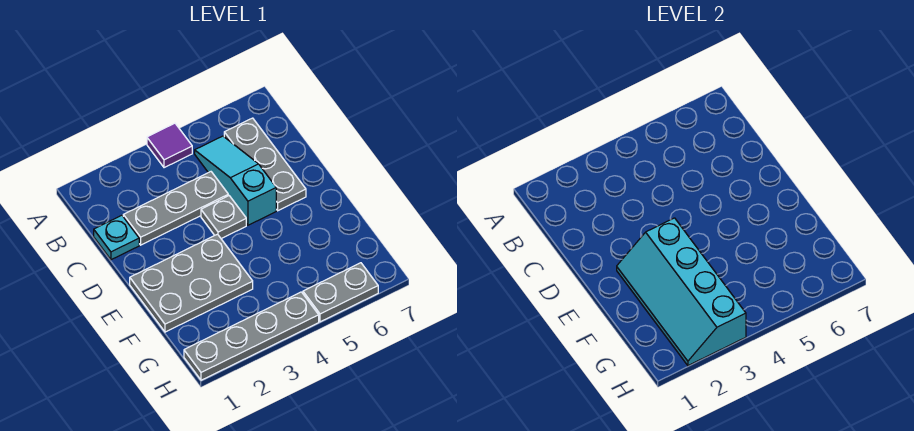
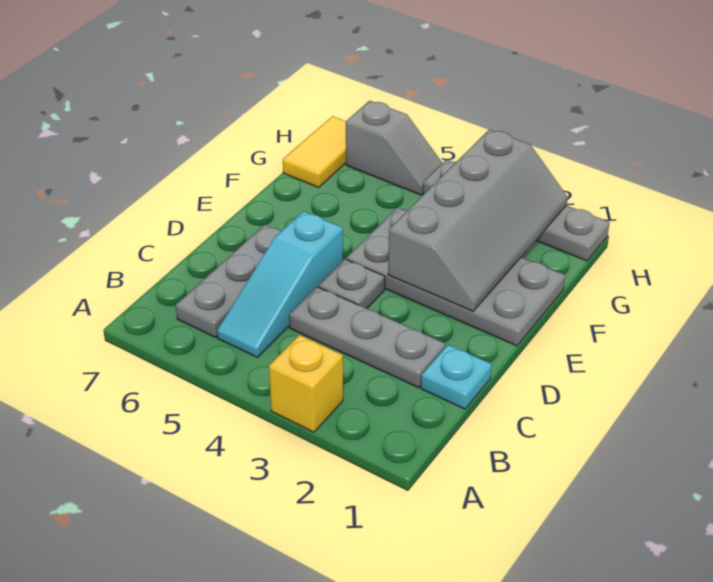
none -> yellow 1x1 brick [269,335,343,432]
purple 1x1 tile [147,123,192,168] -> none
grey 2x3 plate [130,234,253,332] -> grey 2x4 plate [346,207,566,346]
cyan 2x4 slope [617,218,746,366] -> grey 2x4 slope [388,129,568,311]
none -> yellow 1x2 tile [283,116,346,187]
grey 1x2 plate [303,263,378,322] -> grey 1x2 slope [346,101,442,195]

